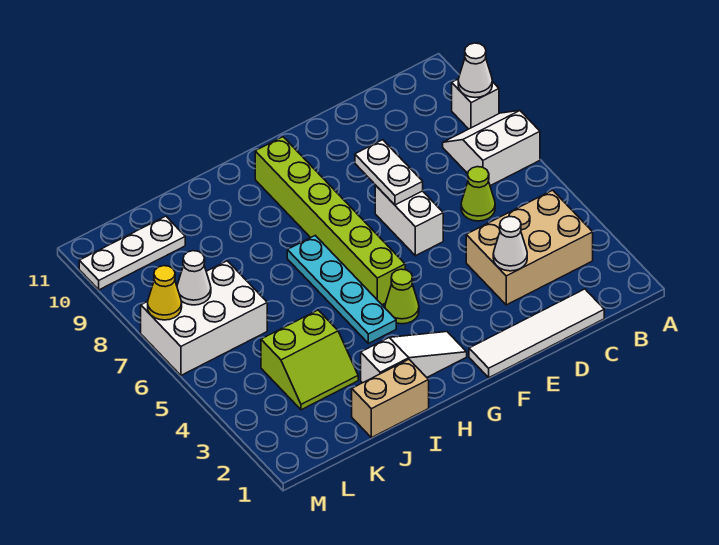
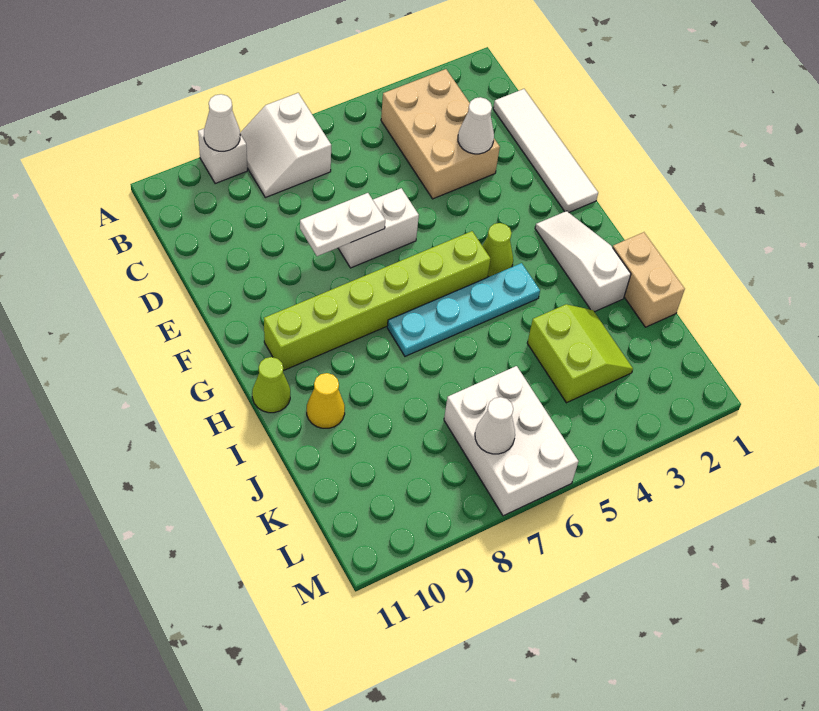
lime 1x1 cone [461,167,495,221] -> lime 1x1 cone moved to [252,357,290,413]
white 1x3 plate [79,216,185,290] -> none
yellow 1x1 cone [148,266,182,320] -> yellow 1x1 cone moved to [307,373,345,428]

